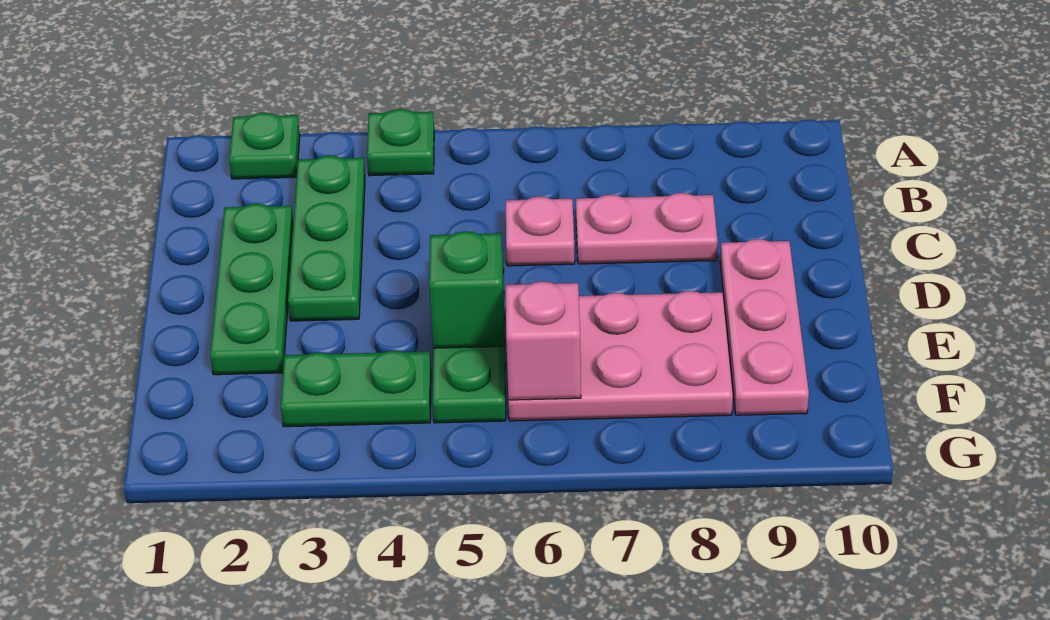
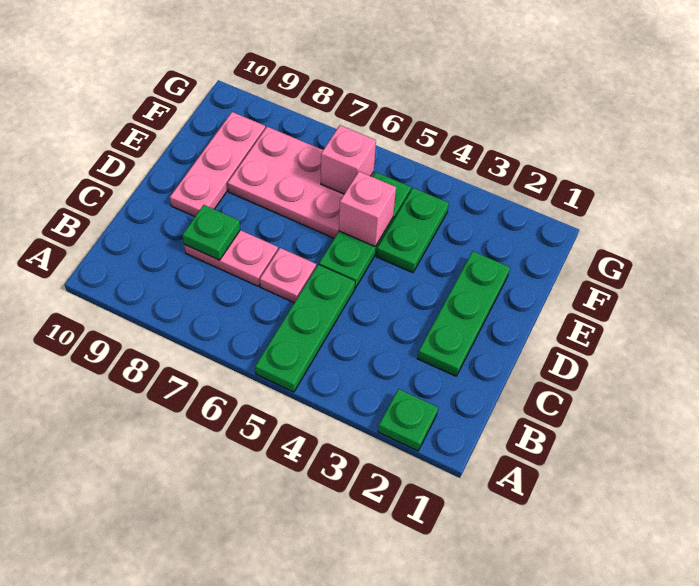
green 1x1 plate [367,109,434,176] -> green 1x1 plate moved to [182,205,240,260]
green 1x3 plate [288,155,365,321] -> green 1x3 plate moved to [255,265,355,392]
green 1x1 brick [429,231,504,348] -> pink 1x1 brick [339,172,396,246]
green 1x2 plate [281,351,431,427] -> green 1x2 plate turned to [377,188,449,273]

